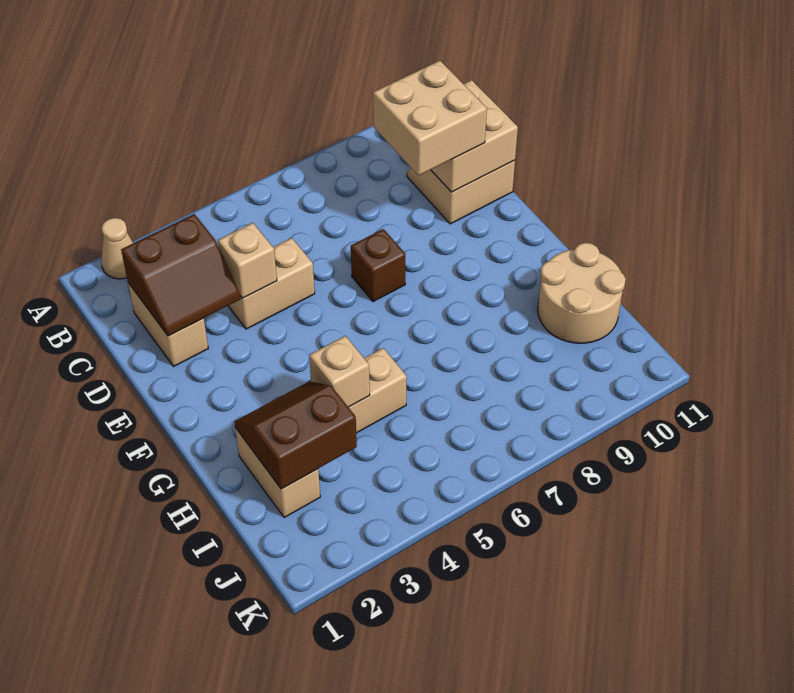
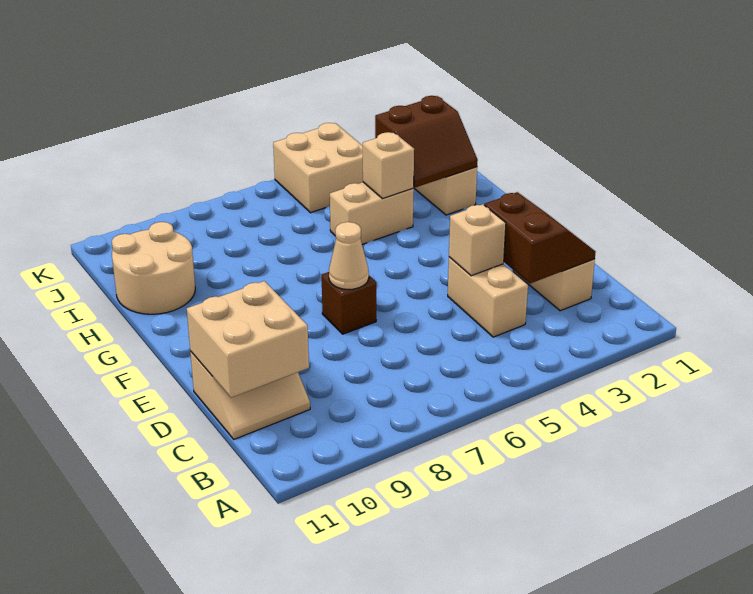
tan 1x1 cone [101,218,133,279] -> tan 1x1 cone moved to [329,222,369,289]
brown 2x2 slope [121,214,241,336] -> brown 2x2 slope turned to [485,192,596,283]
tan 2x2 brick [373,61,487,176] -> tan 2x2 brick moved to [273,123,363,213]
tan 1x2 brick [228,238,315,329] -> tan 1x2 brick turned to [448,257,528,337]

